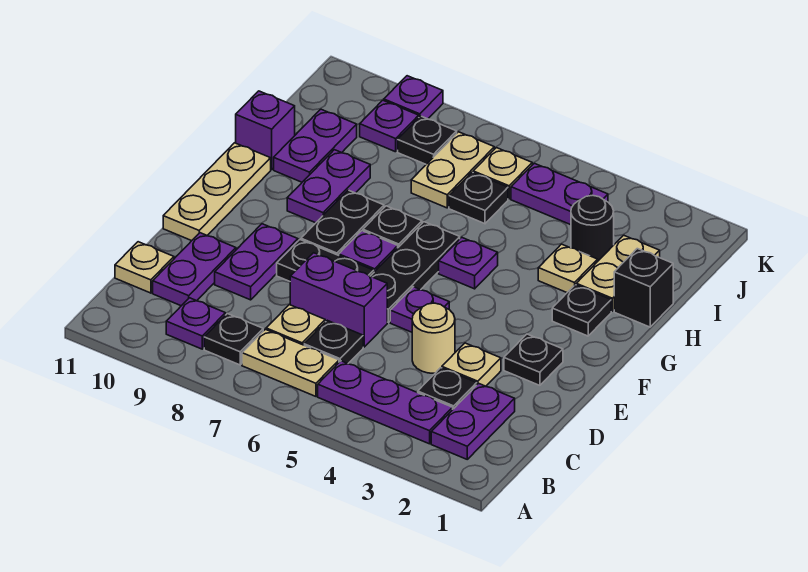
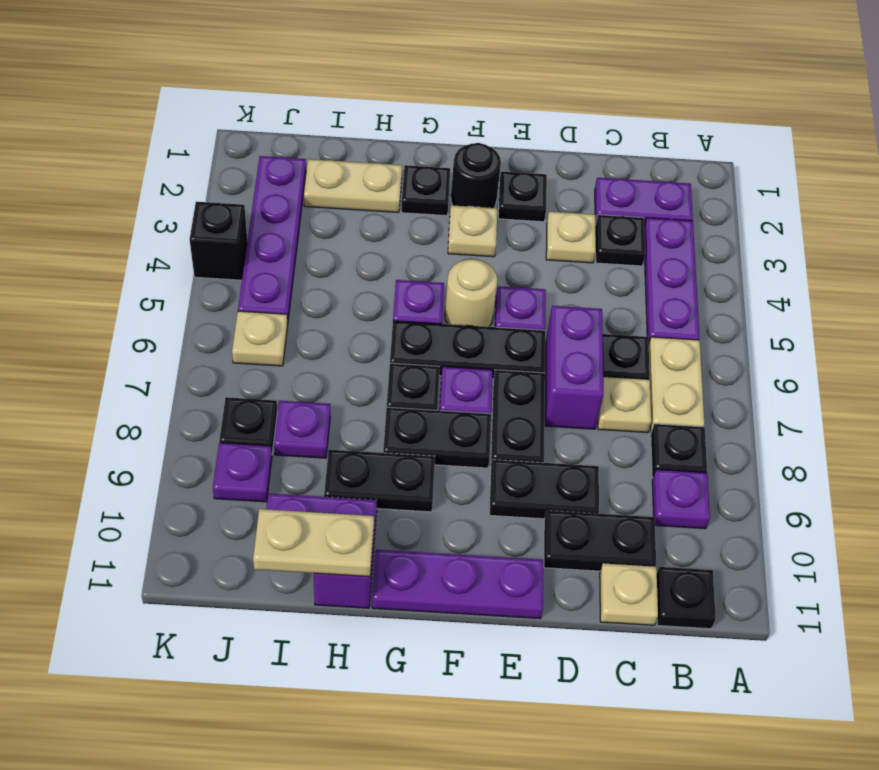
purple 1x2 plate [153,233,236,306] -> black 1x2 plate [544,511,656,571]
tan 1x1 round brick [412,303,455,373] -> tan 1x1 round brick moved to [445,259,497,327]
purple 1x2 plate [215,224,298,300] -> black 1x2 plate [489,460,599,519]
tan 1x3 plate [163,143,271,241] -> purple 1x3 plate [372,550,543,618]
purple 1x2 plate [287,150,370,223] -> black 1x2 plate [324,450,435,512]
black 1x1 brick [614,249,673,327] -> black 1x1 brick moved to [190,202,247,280]
tan 1x1 plate [538,244,598,292] -> tan 1x1 plate moved to [448,205,497,257]
black 1x1 round brick [571,195,614,261] -> black 1x1 round brick moved to [451,143,501,208]
black 1x1 plate [449,172,508,224] -> black 1x1 plate moved to [657,567,716,629]
tan 1x2 plate [411,132,494,208] -> tan 1x2 plate moved to [253,509,374,577]
purple 1x2 plate [511,163,608,225] -> purple 1x4 plate [238,156,306,324]
purple 1x1 plate [384,76,443,119] -> purple 1x1 plate moved to [274,401,330,458]

